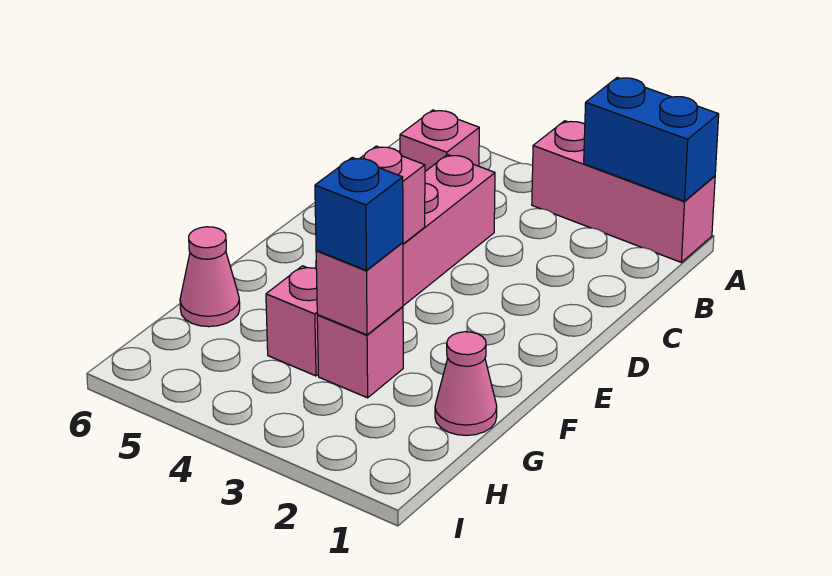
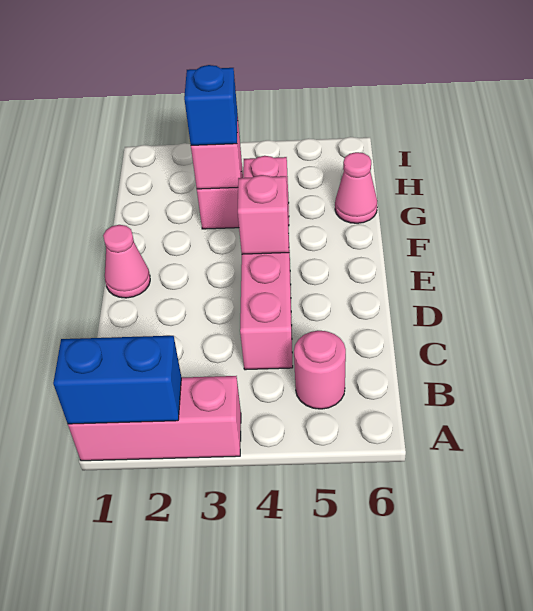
pink 1x1 brick [400,110,479,171] -> pink 1x1 round brick [294,331,346,409]
pink 1x1 cone [435,332,497,436] -> pink 1x1 cone moved to [103,225,150,298]

